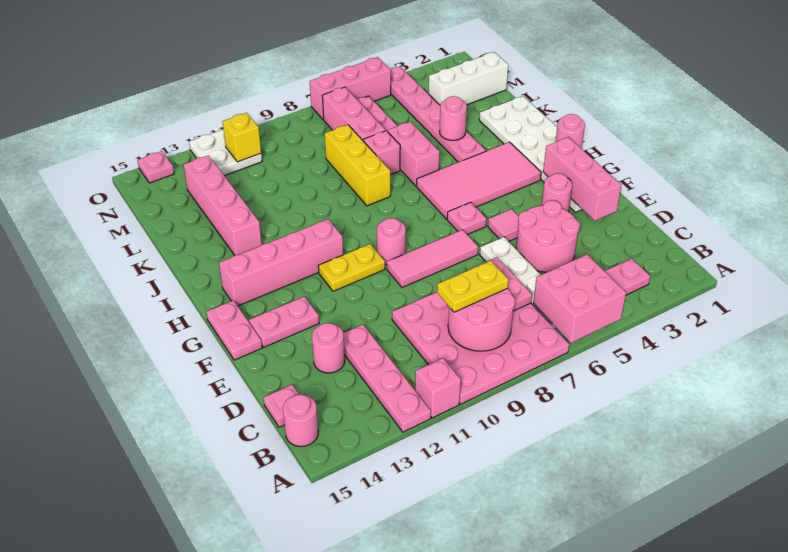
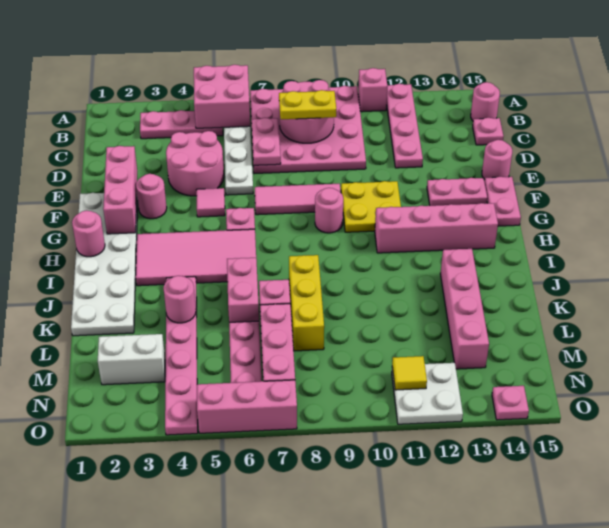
pink 1x1 round brick [312,323,345,373] -> pink 1x1 round brick moved to [482,140,512,179]
yellow 1x2 plate [318,244,385,291] -> yellow 2x2 plate [341,181,401,232]
white 1x3 brick [429,52,508,105] -> white 1x2 brick [98,334,165,385]
yellow 1x1 brick [223,113,261,162] -> yellow 1x1 tile [392,356,427,390]

